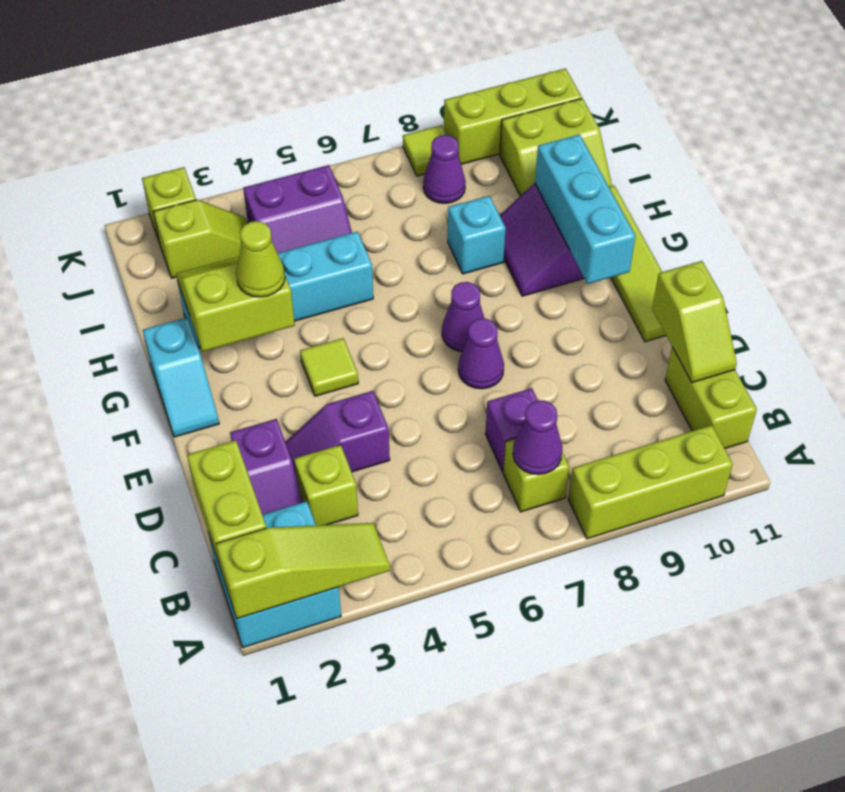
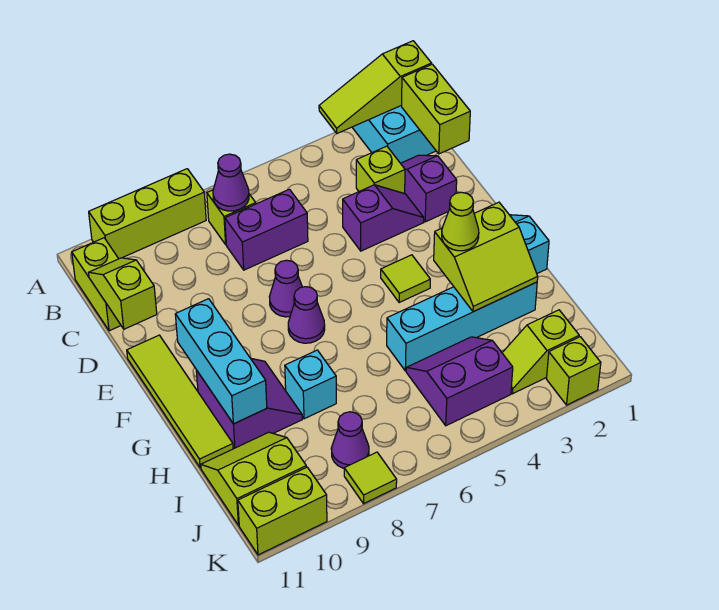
purple 1x1 brick [485,388,538,471] -> purple 1x2 brick [225,189,308,270]
lime 1x3 brick [444,68,582,164] -> lime 1x2 brick [238,467,327,555]

